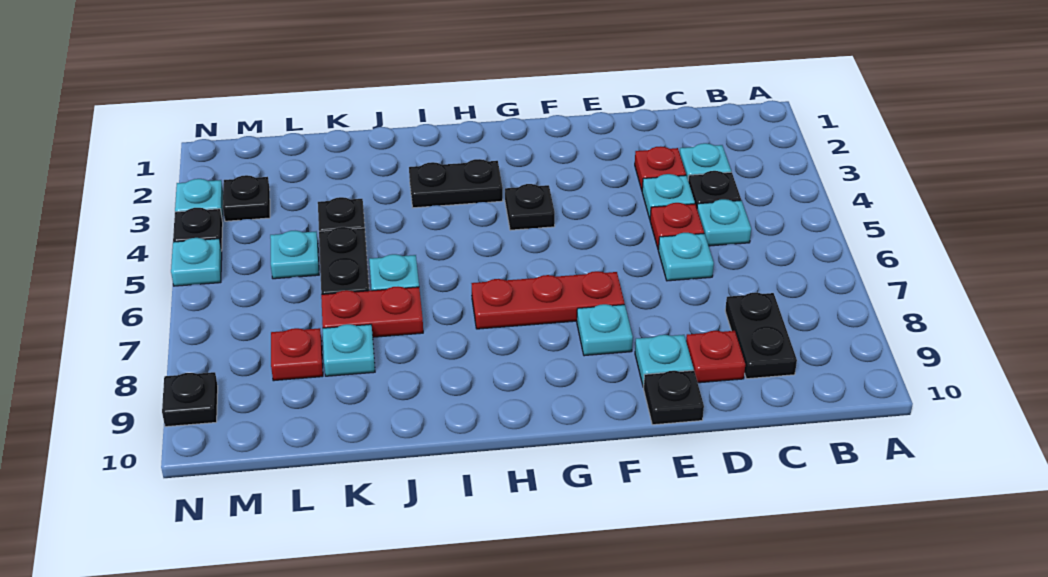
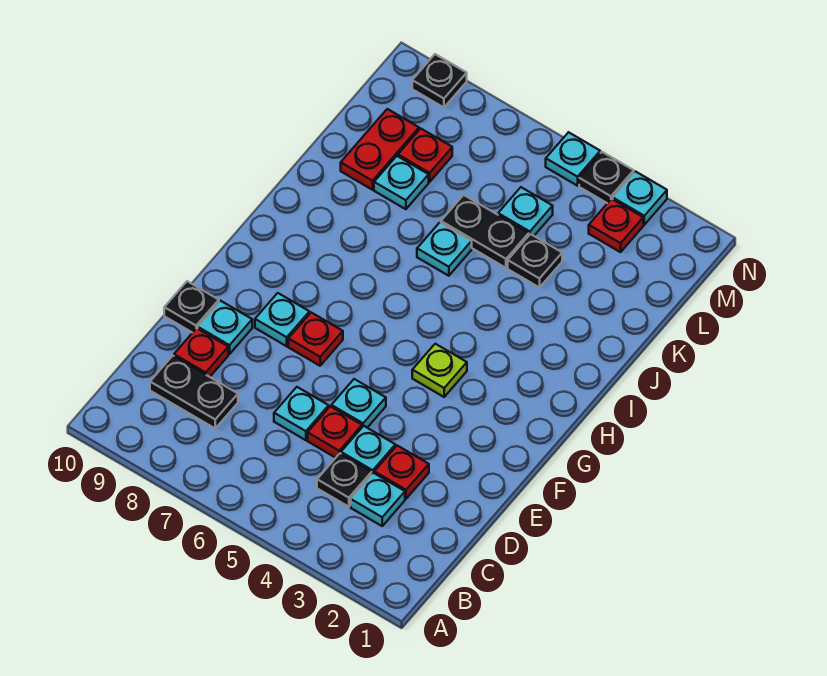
cyan 1x1 plate [697,199,751,246] -> cyan 1x1 plate moved to [331,379,386,428]
red 1x3 plate [472,271,625,329] -> red 1x1 plate [288,313,343,366]
black 1x1 plate [505,184,555,230] -> lime 1x1 plate [412,344,467,397]
black 1x2 plate [409,159,503,208] -> none
red 1x2 plate [321,287,423,337] -> red 1x2 plate moved to [341,109,419,190]
black 1x1 plate [223,175,270,221] -> red 1x1 plate [589,199,643,252]

